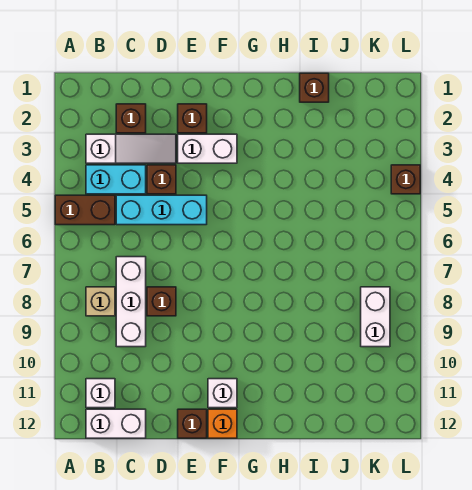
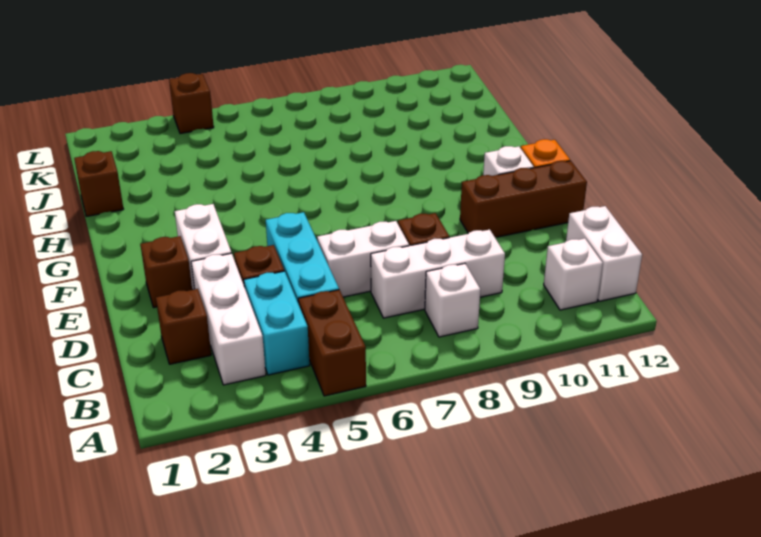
white 1x3 slope [86,134,176,163] -> white 1x3 brick [191,253,266,385]
tan 1x1 brick [86,287,115,316] -> white 1x1 brick [425,263,480,337]
brown 1x1 brick [178,409,207,438] -> brown 1x3 brick [460,161,587,237]
white 1x2 brick [361,287,390,347] -> white 1x2 brick moved to [317,221,409,297]

